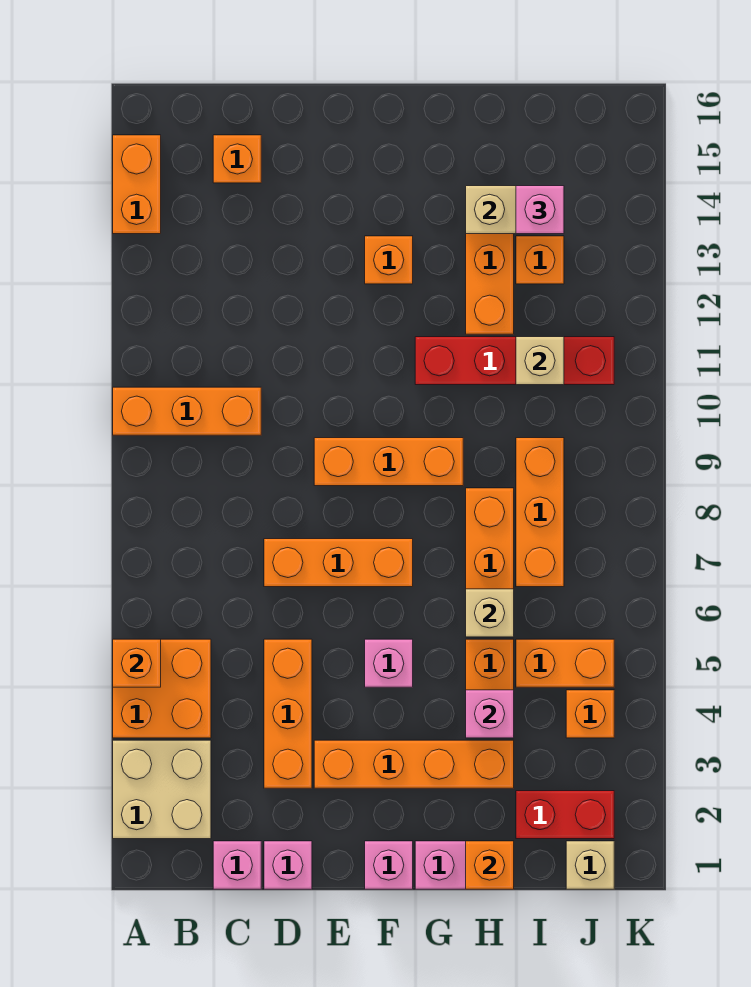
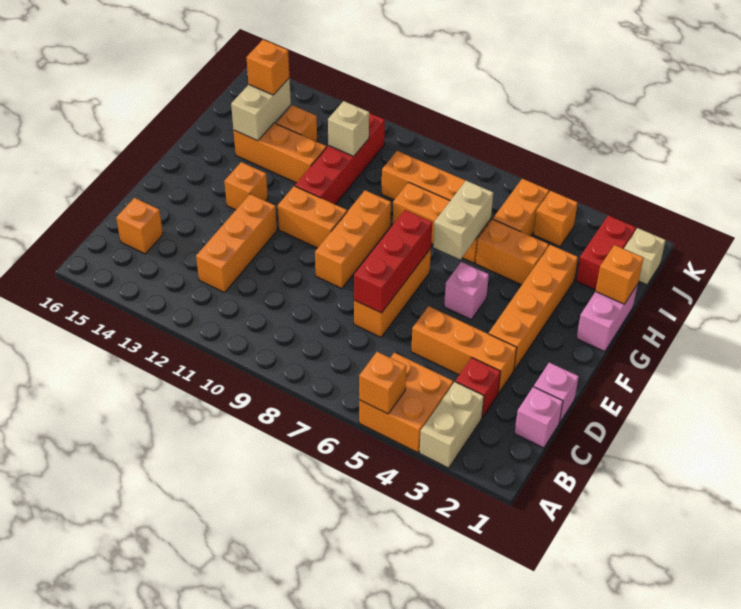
tan 2x2 brick [113,740,211,839] -> tan 1x2 brick [420,382,484,468]
orange 1x3 brick [113,387,261,435] -> orange 1x3 brick moved to [196,194,277,293]
orange 1x2 brick [113,135,161,234] -> orange 1x2 brick moved to [278,186,347,248]
none -> red 1x1 brick [455,358,501,418]
none -> red 1x3 brick [354,210,432,313]
pink 1x1 brick [365,841,413,889] -> none
pink 1x1 brick [466,690,514,738] -> none
tan 1x1 brick [466,589,514,637] -> tan 1x2 brick [433,181,493,260]
pink 1x1 brick [516,186,564,234] -> orange 1x1 brick [247,40,289,95]

